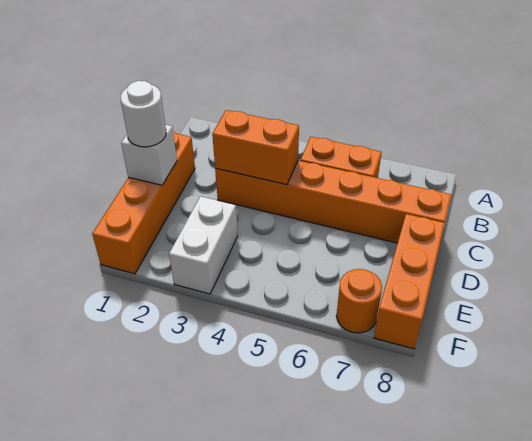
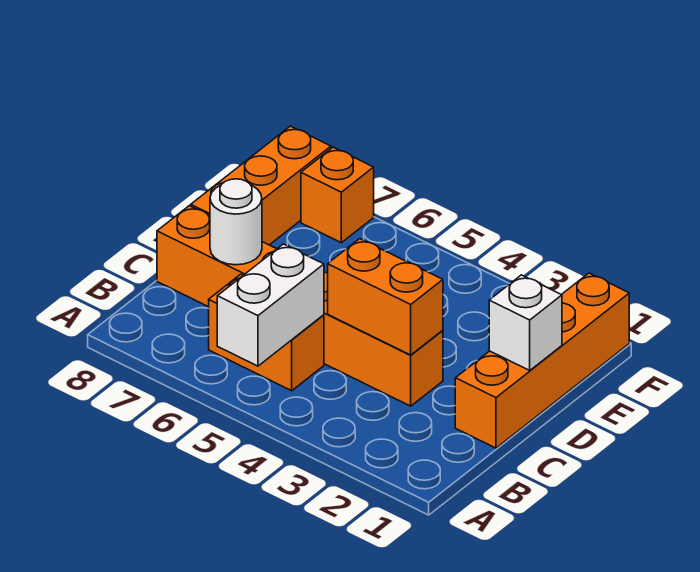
white 1x1 round brick [120,81,166,147] -> white 1x1 round brick moved to [210,179,262,265]
white 1x2 brick [169,196,238,294] -> white 1x2 brick moved to [217,244,324,366]
orange 1x1 round brick [336,269,382,333] -> orange 1x1 brick [301,147,374,243]

